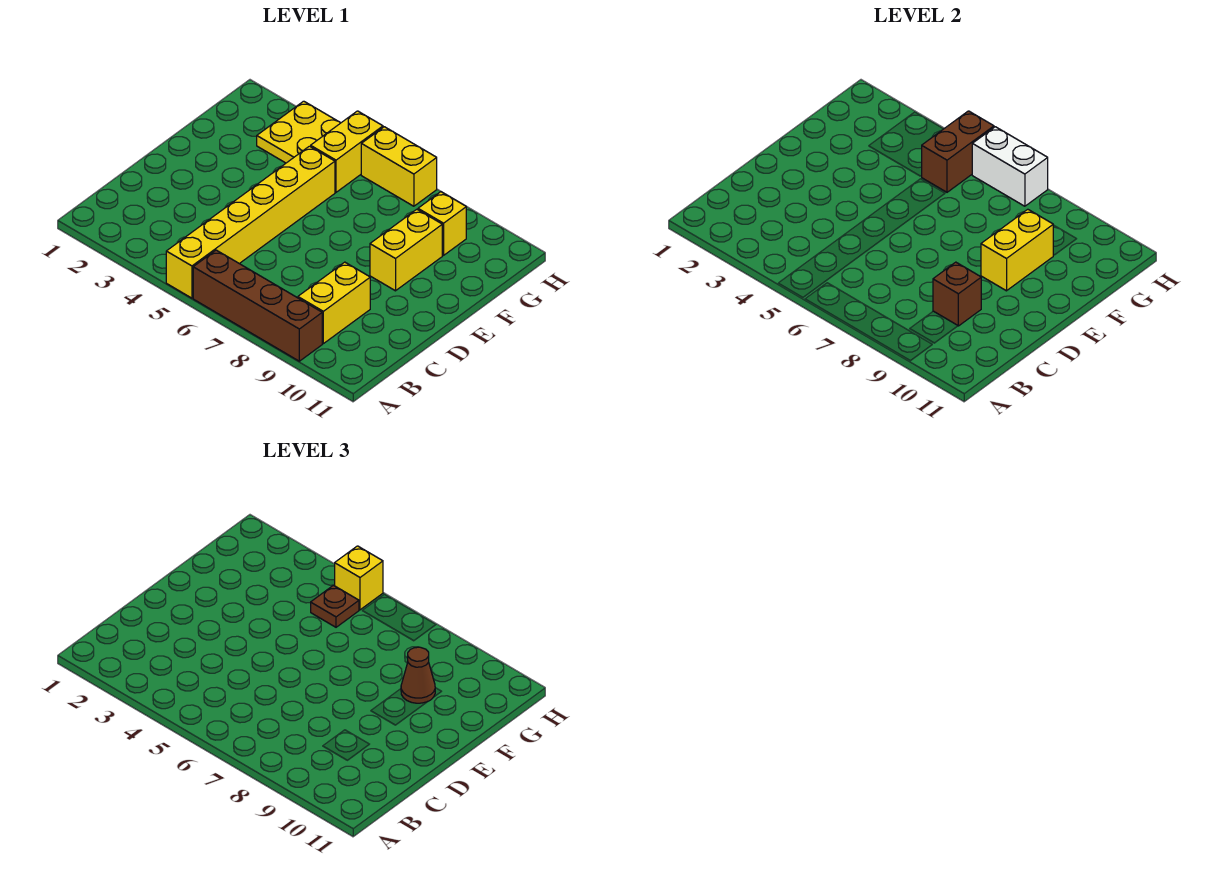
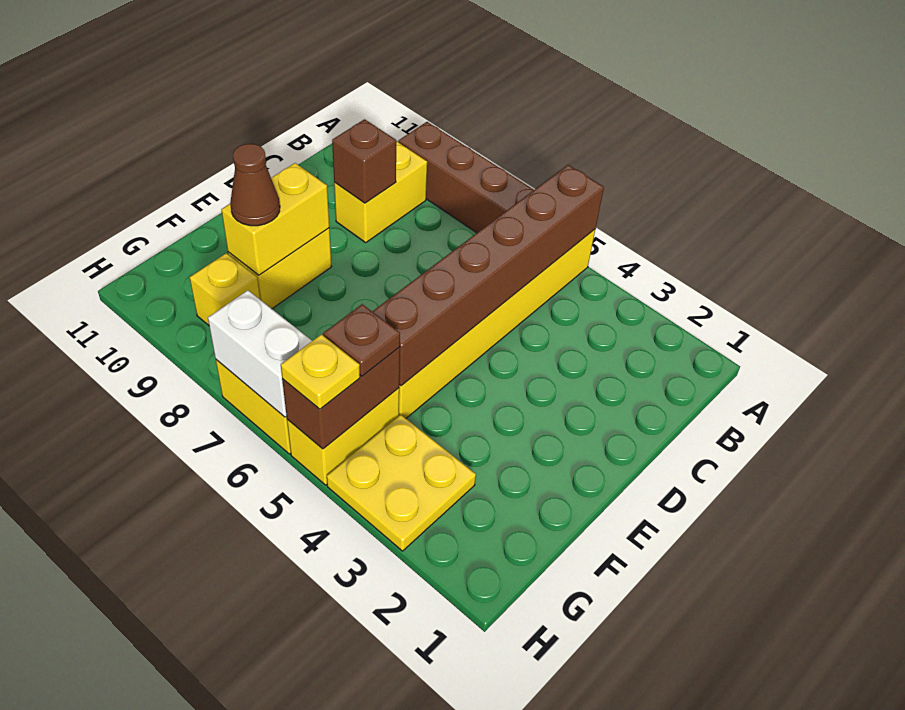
none -> brown 1x6 brick [372,165,604,386]
yellow 1x1 brick [335,546,383,610] -> yellow 1x1 plate [281,334,360,409]

